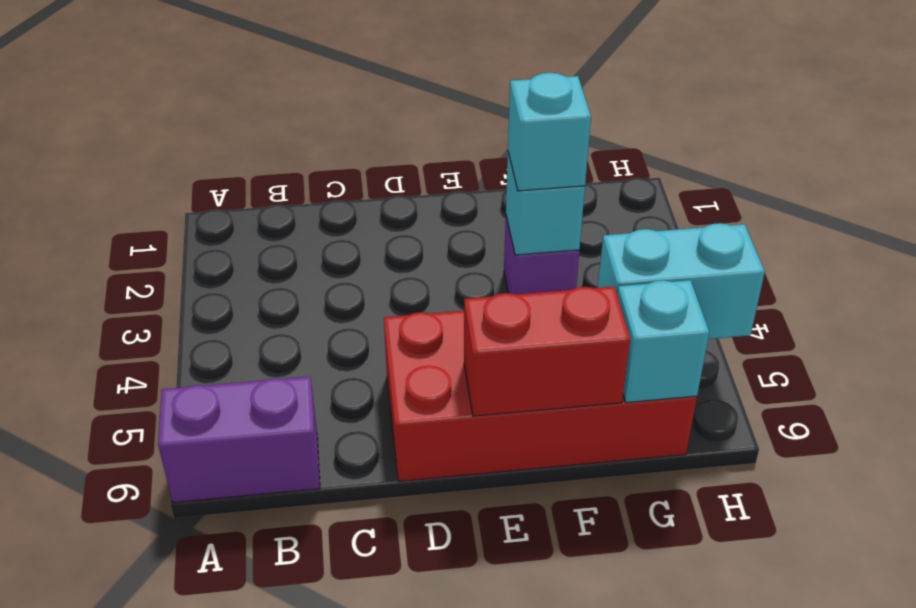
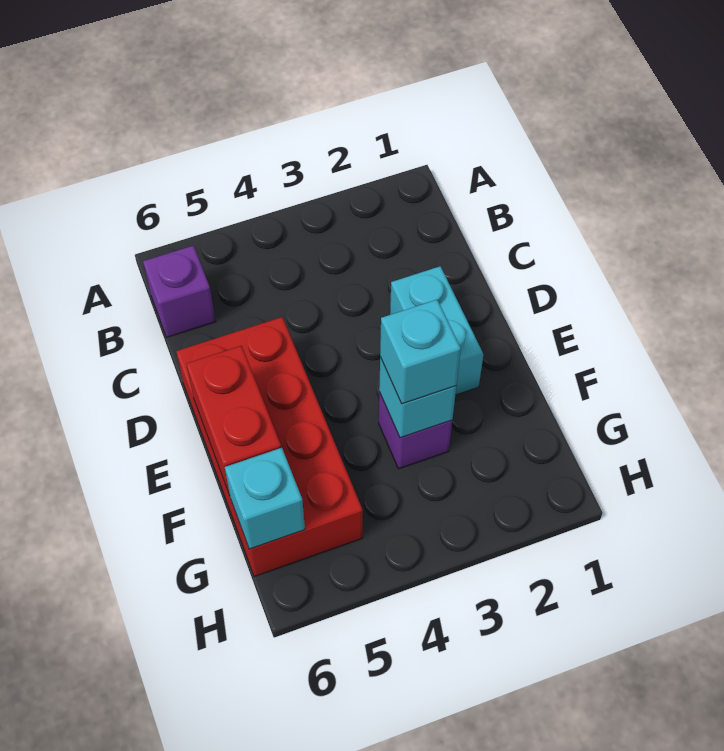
purple 1x2 brick [158,377,320,503] -> purple 1x1 brick [143,246,216,337]
cyan 1x2 brick [598,223,765,339] -> cyan 1x2 brick moved to [390,266,484,395]

